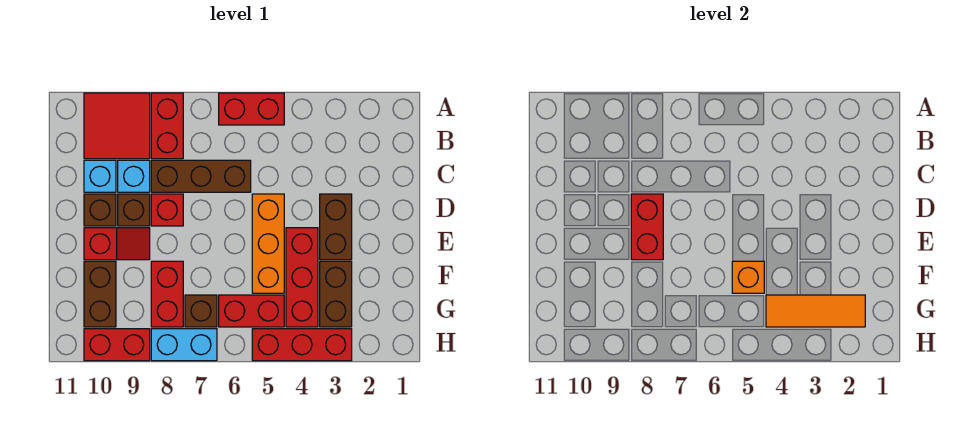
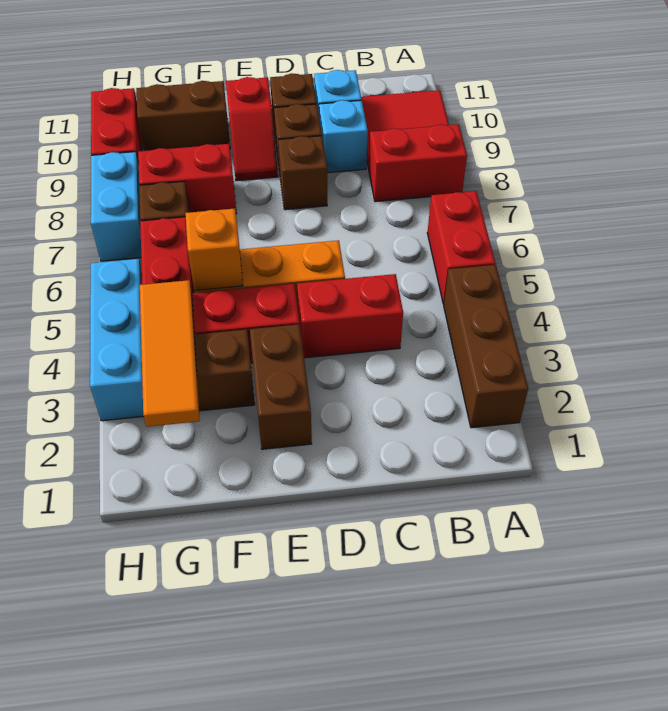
brown 1x3 brick [151,160,251,192] -> brown 1x3 brick moved to [444,265,528,428]
brown 1x2 brick [320,194,352,260] -> brown 1x2 brick turned to [250,324,312,449]
red 1x1 brick [151,194,183,226] -> brown 1x1 brick [278,136,327,210]
red 1x2 brick [631,194,663,260] -> red 1x2 brick moved to [297,274,403,358]
red 1x3 brick [252,329,352,361] -> cyan 1x3 brick [90,259,144,421]

